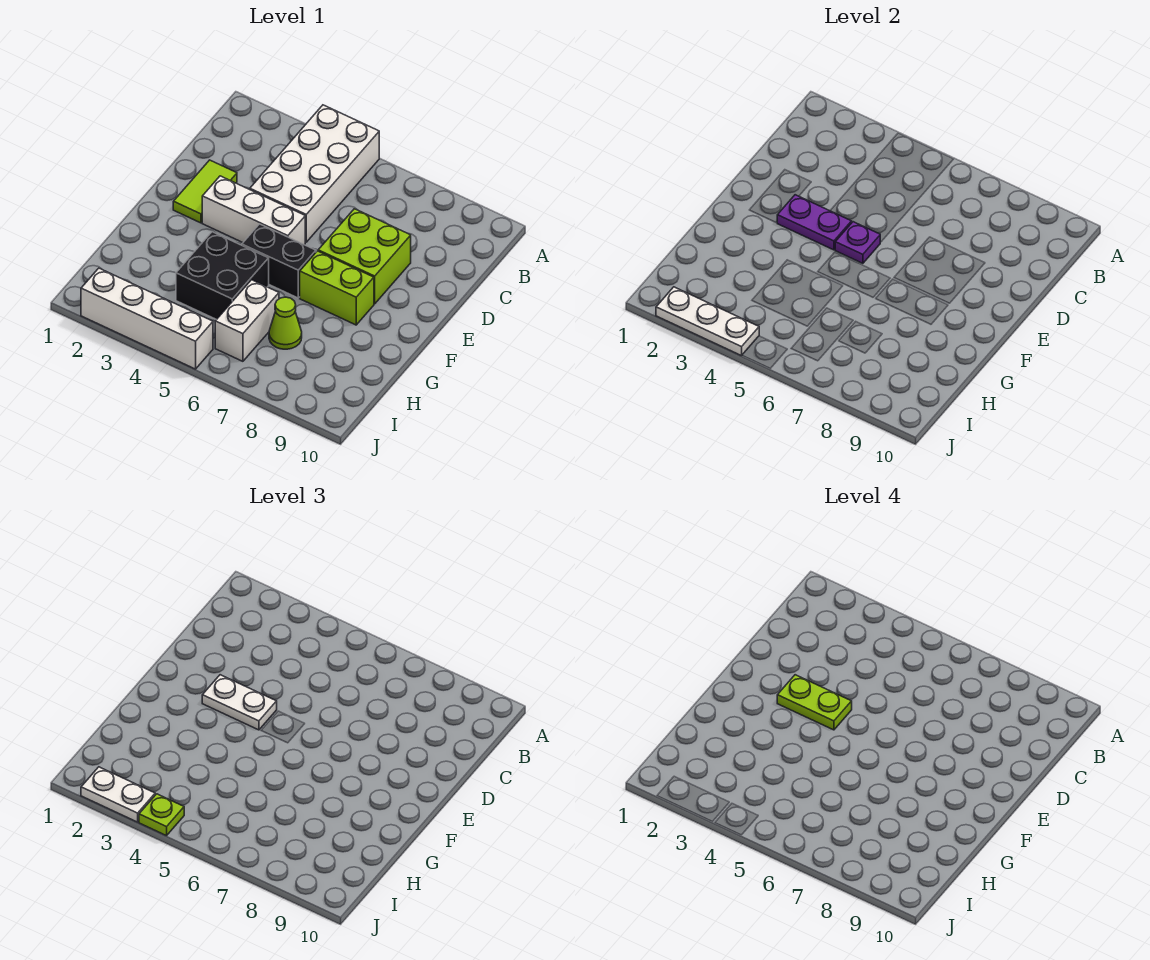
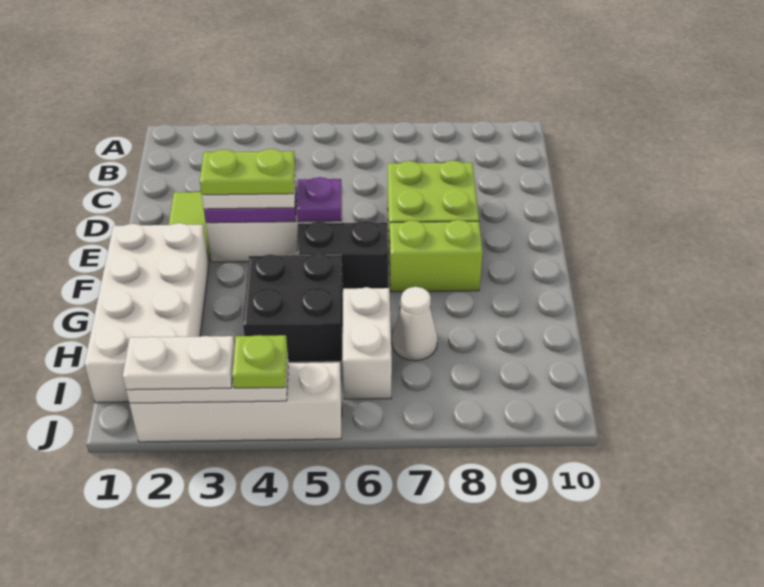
white 2x4 brick [250,105,379,242] -> white 2x4 brick moved to [84,223,209,403]
lime 1x1 cone [269,297,302,349] -> white 1x1 cone [392,287,438,361]

